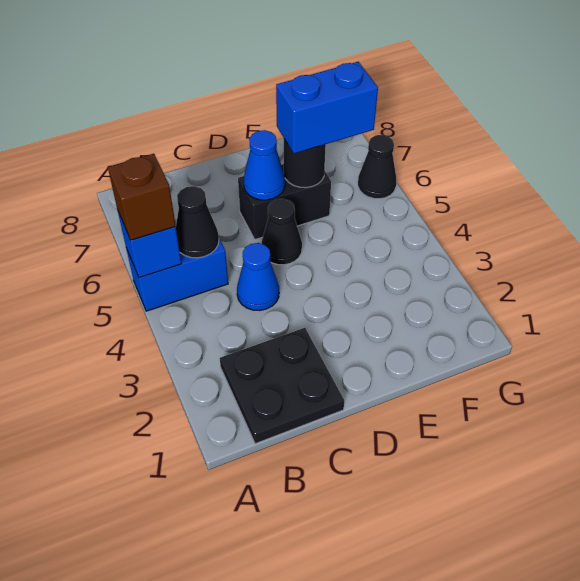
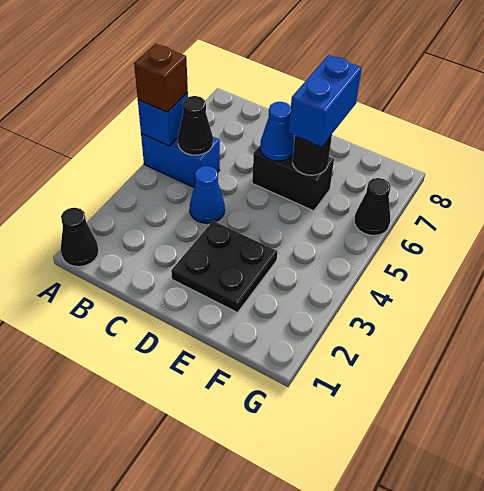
black 2x2 plate [220,328,344,444] -> black 2x2 plate moved to [171,221,277,313]
black 1x1 cone [262,199,302,265] -> black 1x1 cone moved to [61,208,99,267]
blue 1x2 brick [276,62,378,154] -> blue 1x2 brick turned to [289,55,362,147]

